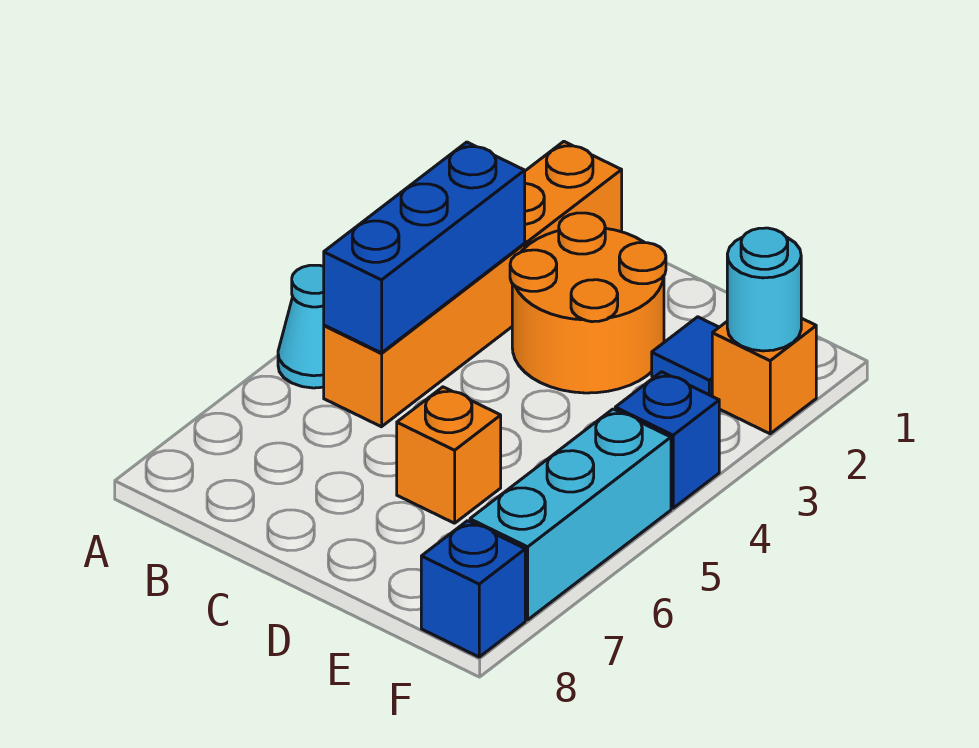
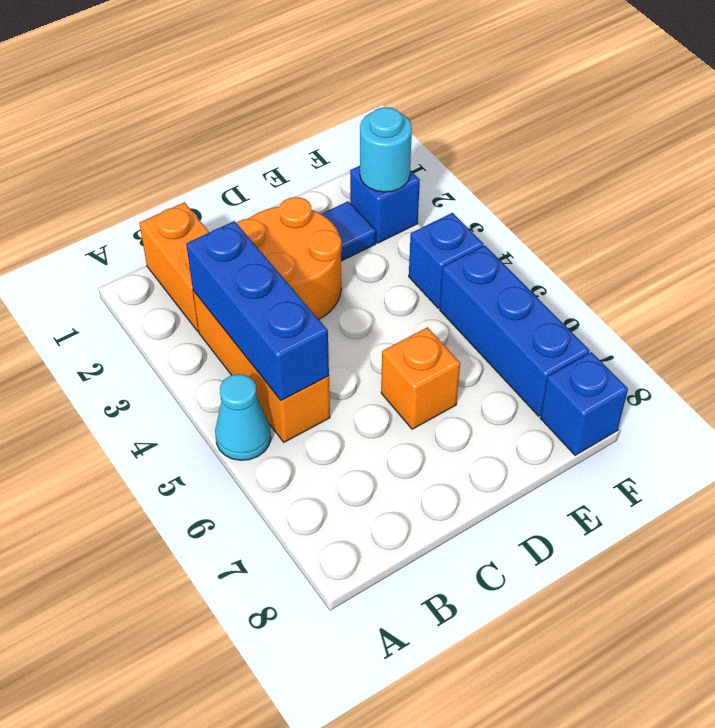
orange 1x1 brick [712,318,816,434] -> blue 1x1 brick [350,166,420,243]
cyan 1x3 brick [470,409,671,620] -> blue 1x3 brick [440,246,590,416]

